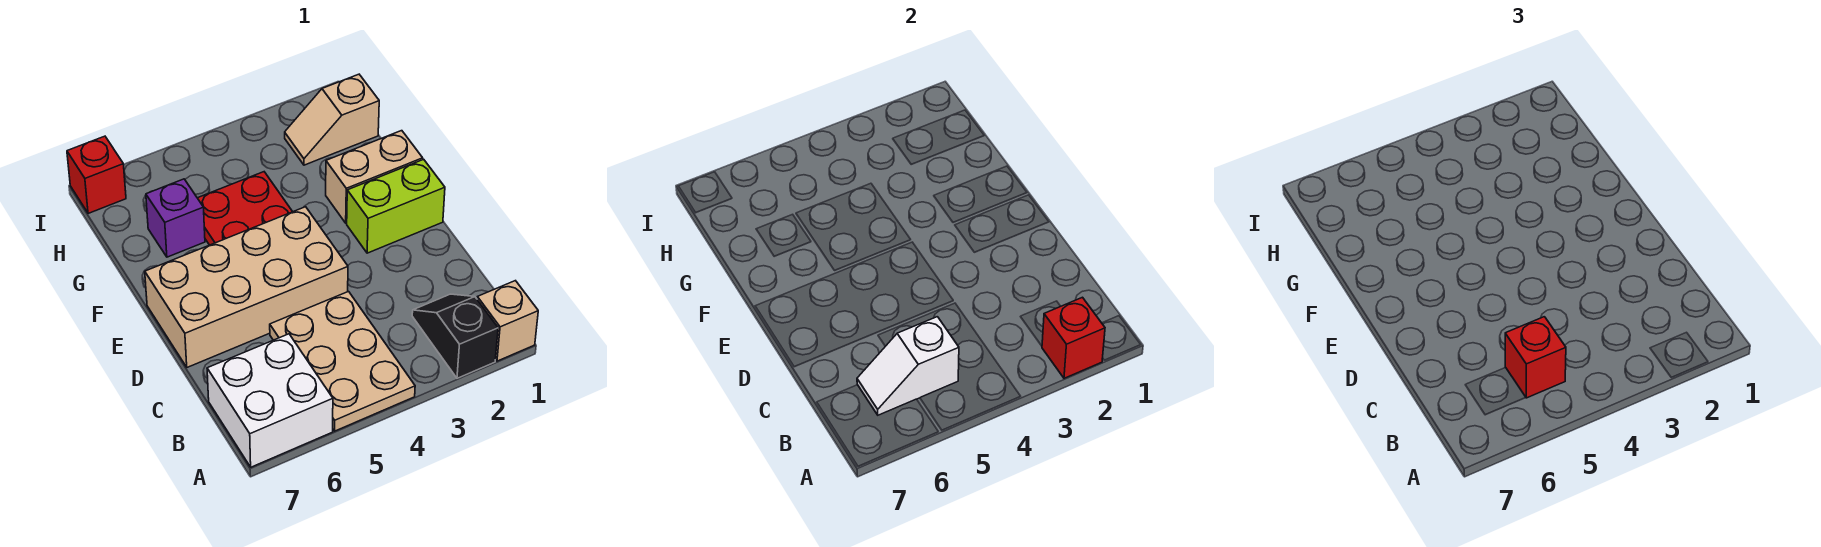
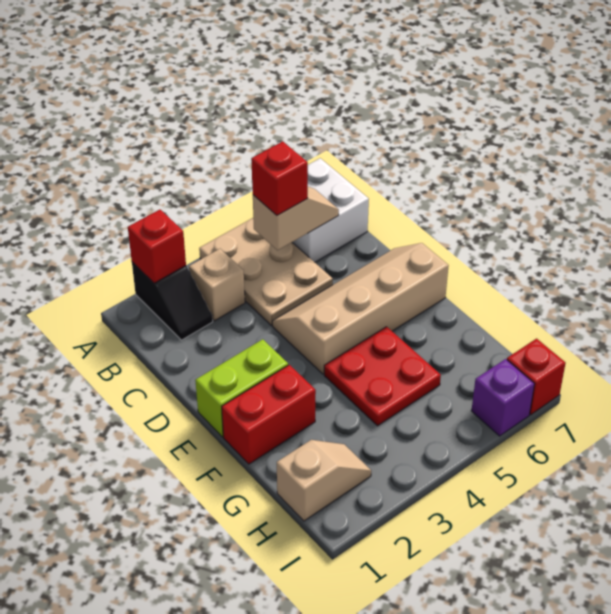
tan 1x1 brick [477,281,538,361] -> tan 1x1 brick moved to [189,249,245,321]
white 1x2 slope [857,317,959,415] -> tan 1x2 slope [253,187,339,250]
tan 2x4 brick [145,207,348,367] -> tan 2x4 slope [272,243,449,374]
tan 1x2 brick [326,131,423,223] -> red 1x2 brick [222,365,316,464]
purple 1x1 brick [146,179,205,257] -> purple 1x1 brick moved to [471,359,534,436]

